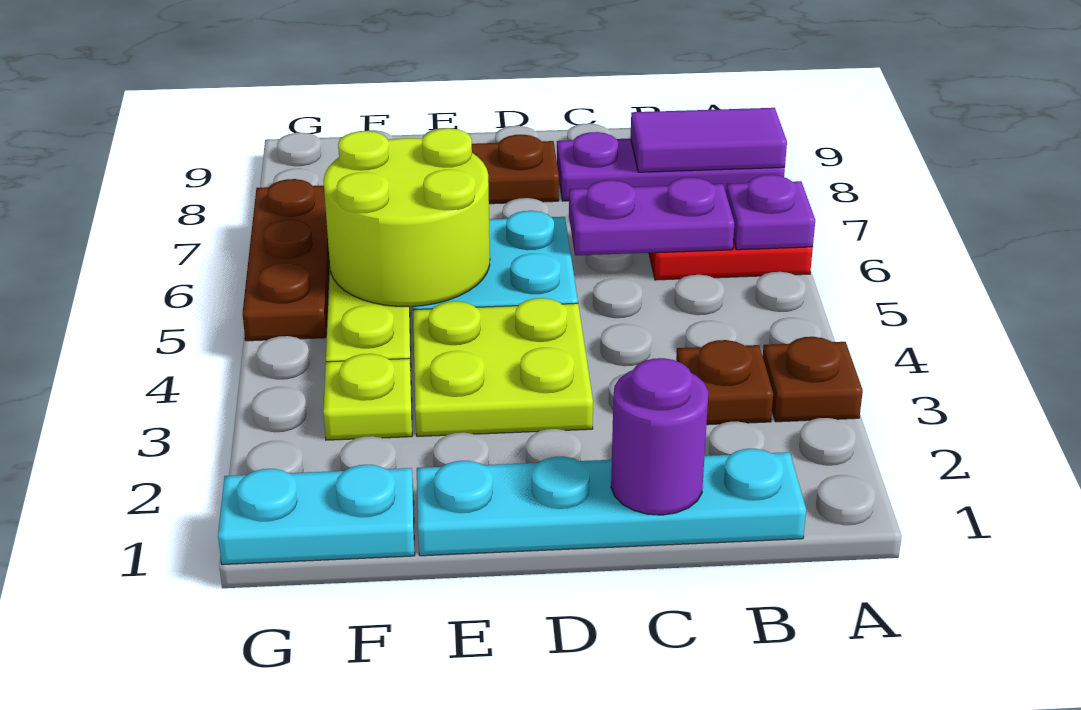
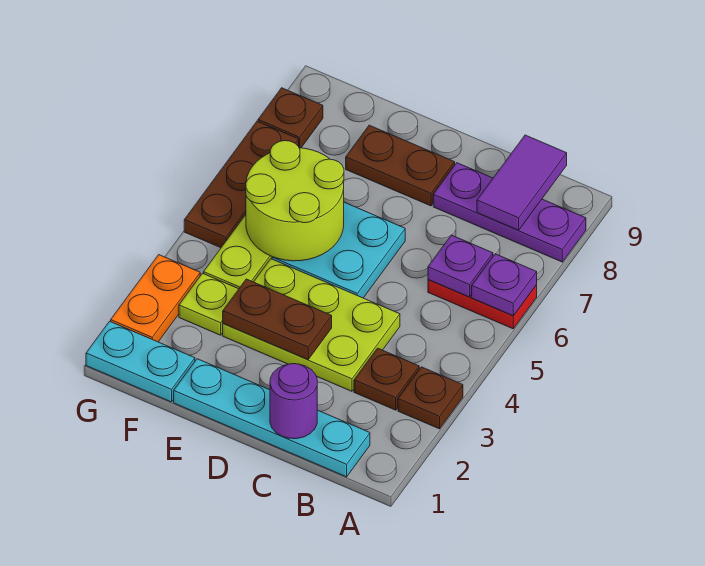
purple 1x2 tile [631,108,787,172] -> purple 1x2 tile turned to [477,135,567,230]
purple 1x2 plate [569,178,734,255] -> purple 1x1 plate [428,235,493,297]
lime 2x2 plate [413,298,593,436] -> lime 2x3 plate [223,259,400,391]
none -> brown 1x2 plate [223,279,332,360]
none -> orange 1x2 plate [111,255,200,342]
none -> brown 1x1 plate [258,88,323,148]

